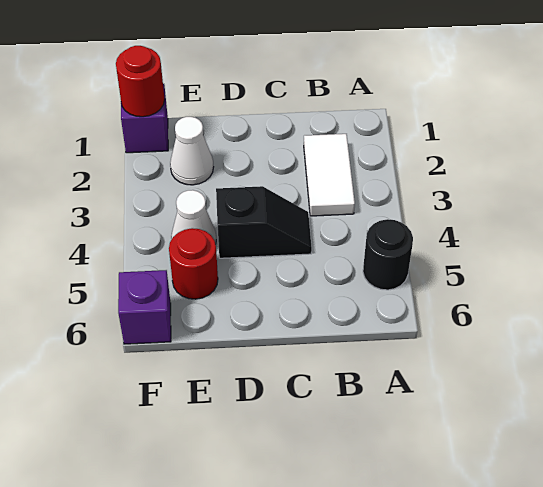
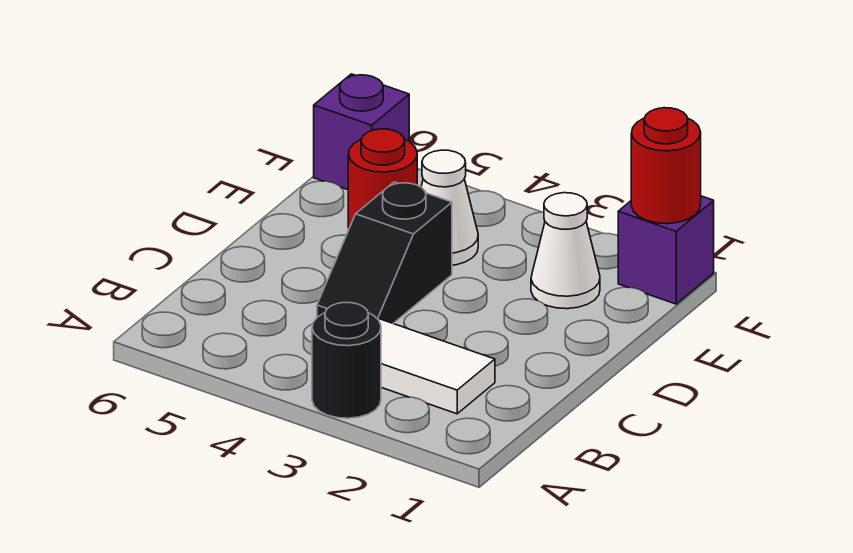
black 1x1 round brick [363,219,413,290] -> black 1x1 round brick moved to [312,302,381,418]

